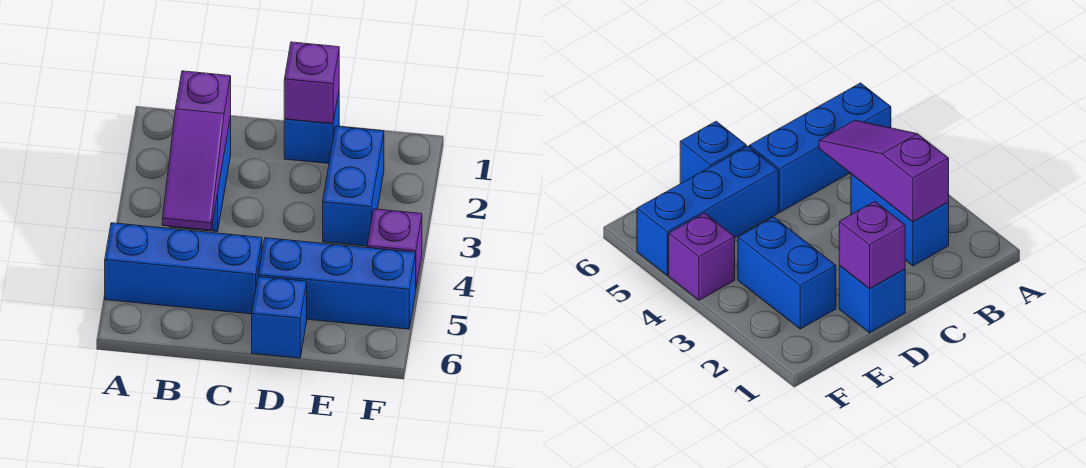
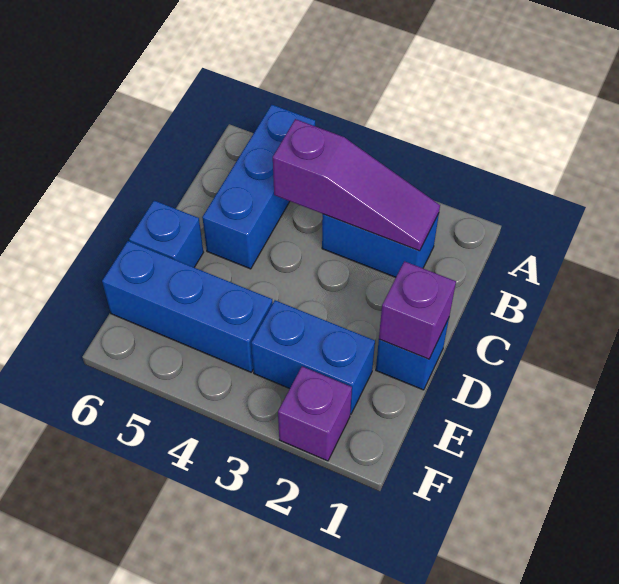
purple 1x3 slope [162,71,231,230] -> purple 1x3 slope turned to [273,119,440,251]
blue 1x3 brick [258,238,416,329] -> blue 1x3 brick turned to [102,241,273,372]
purple 1x1 brick [367,209,422,287] -> purple 1x1 brick moved to [278,367,352,461]

